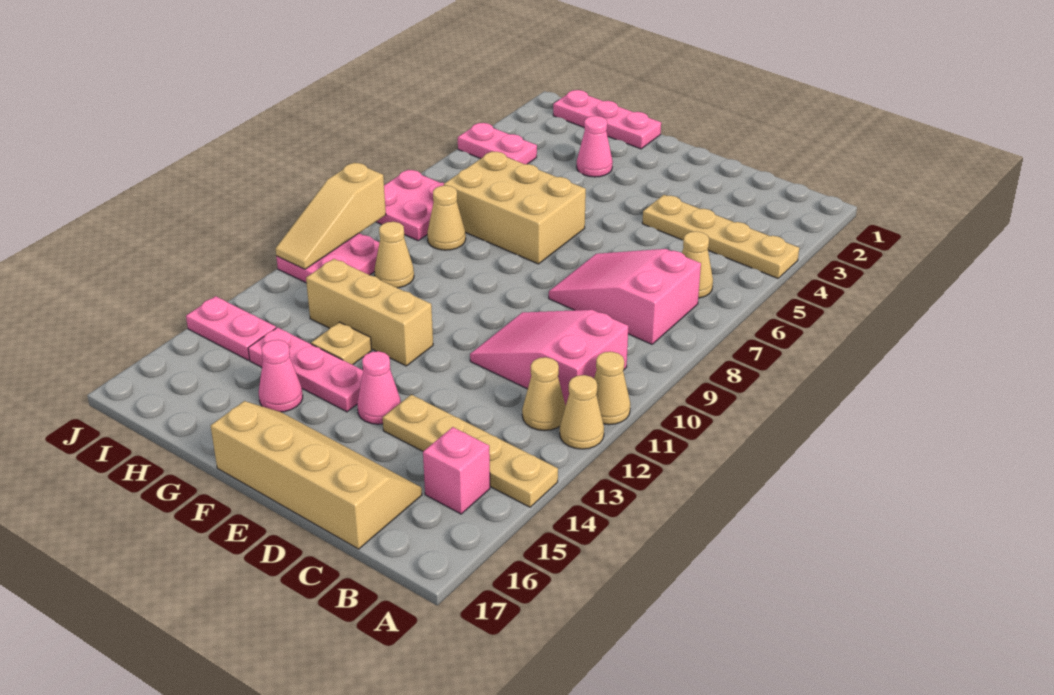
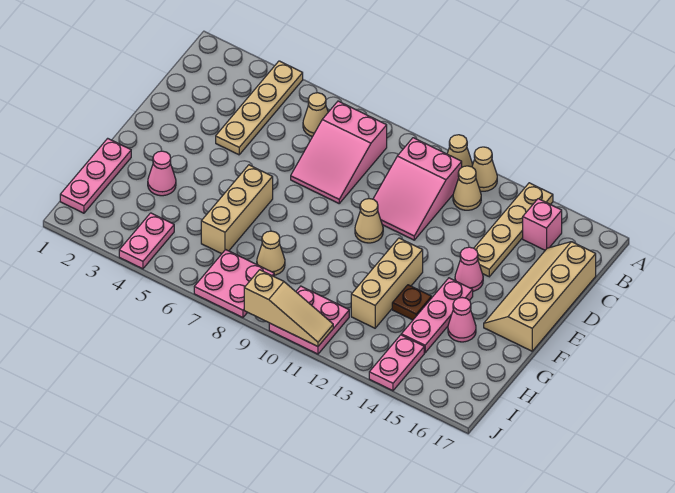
tan 2x3 brick [444,151,586,264] -> tan 1x3 brick [201,165,273,254]
tan 1x1 plate [311,322,372,365] -> brown 1x1 plate [392,285,432,320]
tan 1x1 cone [374,222,414,288] -> tan 1x1 cone moved to [355,199,383,243]

